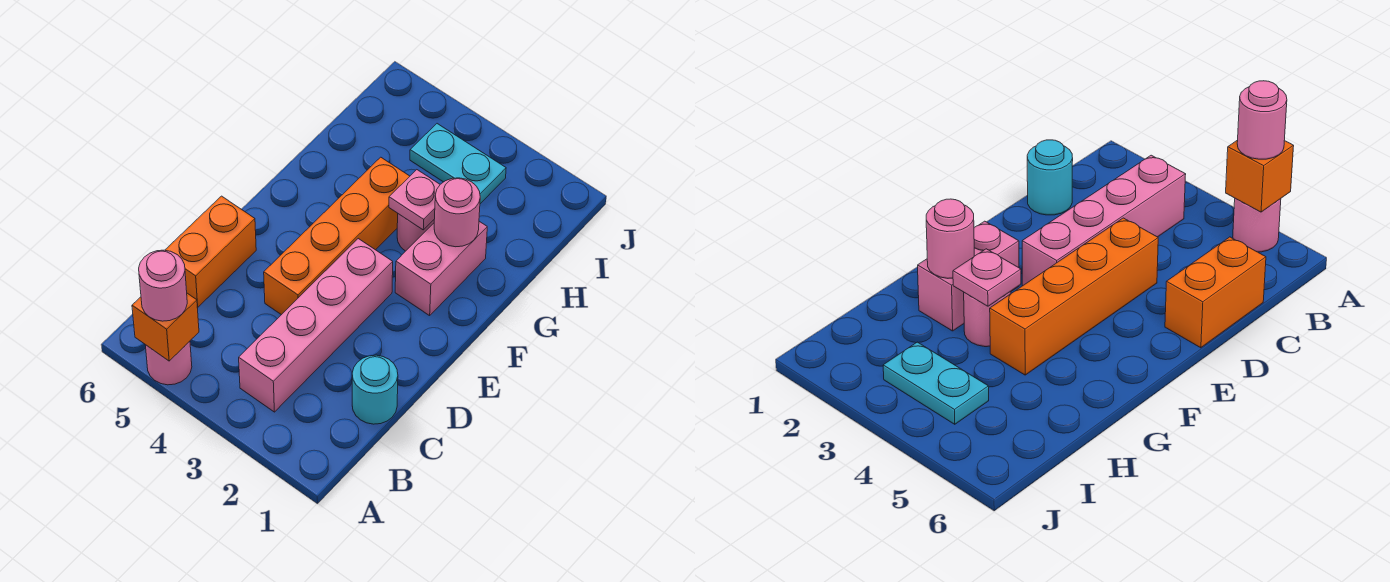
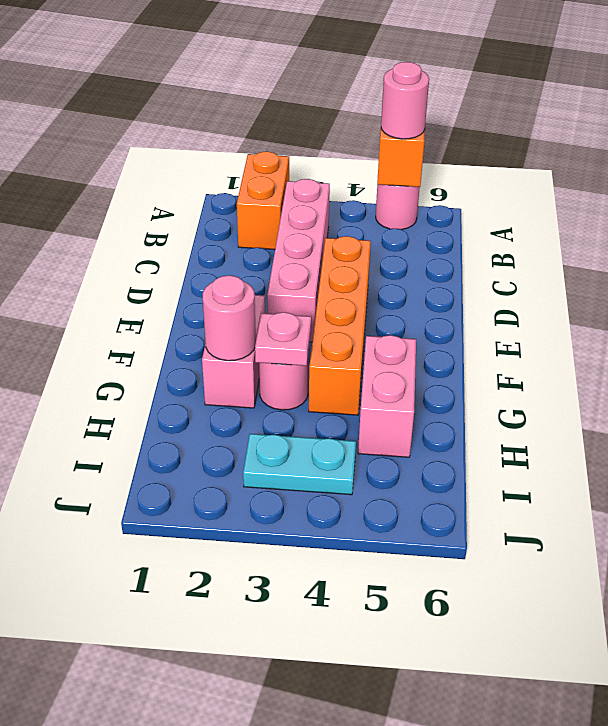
cyan 1x1 round brick [352,355,398,424] -> none
orange 1x2 brick [165,196,256,307] -> orange 1x2 brick moved to [237,151,289,249]
none -> pink 1x2 brick [358,335,416,457]

